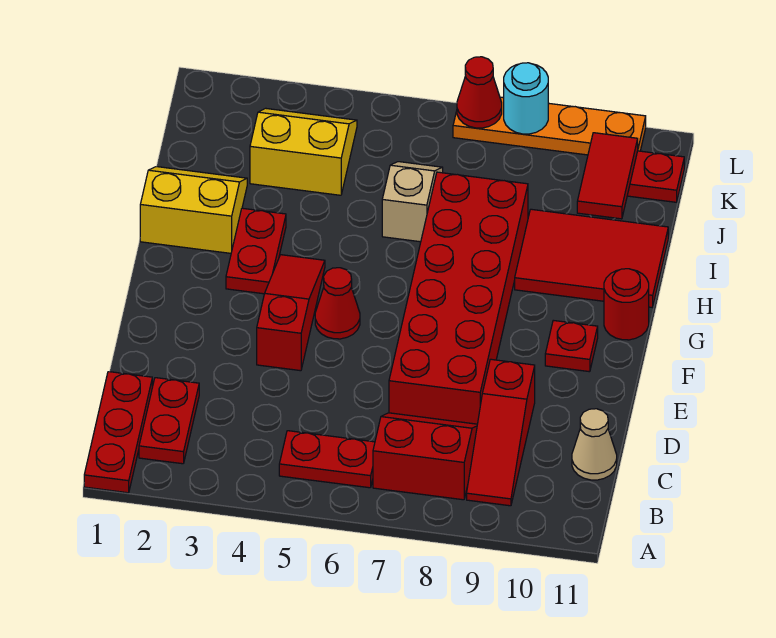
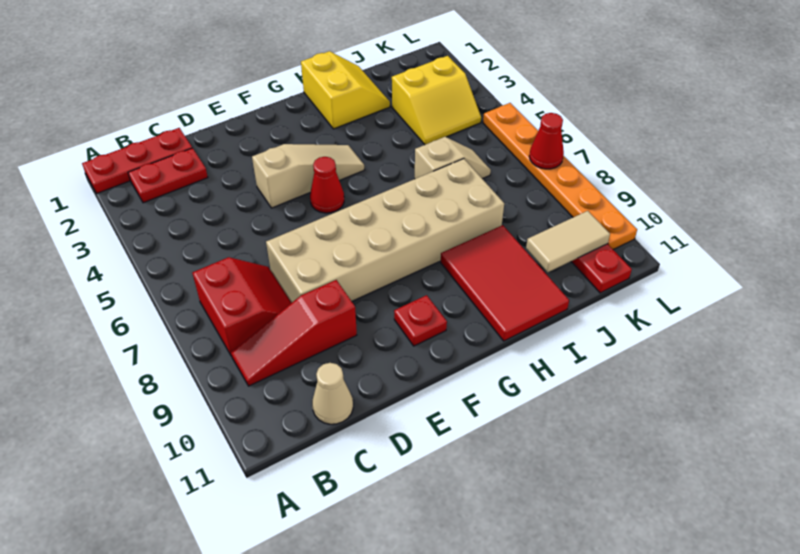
red 1x2 plate [279,431,375,488] -> none
red 2x6 brick [389,172,528,424] -> tan 2x6 brick [266,159,504,302]
red 1x3 slope [257,255,325,371] -> tan 1x3 slope [252,144,364,208]
red 1x2 plate [226,208,286,294] -> none
red 1x1 round brick [604,269,649,340] -> none
yellow 2x2 slope [250,108,357,195] -> yellow 2x2 slope turned to [392,56,481,144]
red 1x2 tile [577,133,638,219] -> tan 1x2 tile [526,211,610,272]
orange 1x4 plate [453,97,646,155] -> orange 1x6 plate [483,103,637,249]
cyan 1x1 round brick [504,63,548,134] -> none

